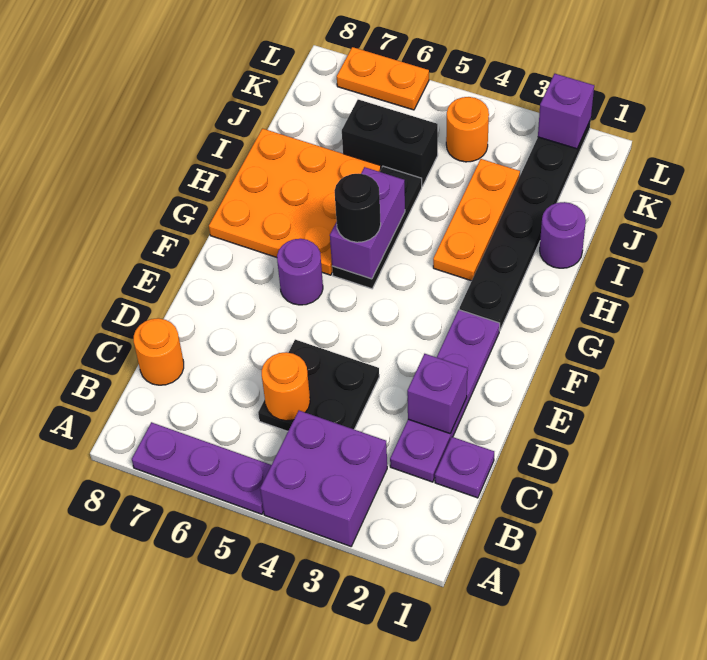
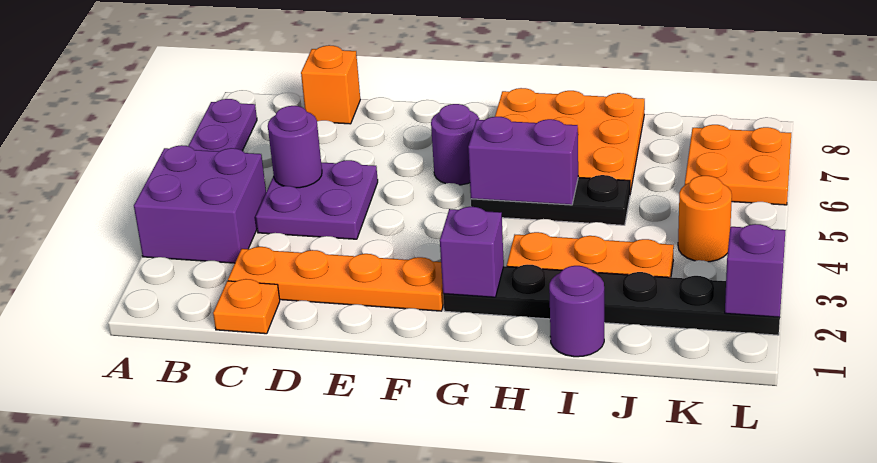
purple 1x1 plate [435,437,494,498] -> orange 1x1 plate [213,279,280,334]
purple 1x4 plate [390,310,500,482] -> orange 1x4 plate [228,247,444,311]
black 2x2 plate [258,340,379,431] -> purple 2x2 plate [256,160,378,239]
orange 1x1 round brick [262,352,310,421] -> purple 1x1 round brick [268,106,322,188]
orange 1x1 round brick [134,318,184,385] -> orange 1x1 brick [301,45,360,124]
purple 1x1 brick [407,354,467,433] -> purple 1x1 brick moved to [440,207,504,297]
black 1x1 round brick [334,174,381,242] -> none
black 1x2 brick [342,99,438,186] -> none
orange 1x2 plate [337,47,429,110] -> orange 2x2 plate [685,125,791,205]

